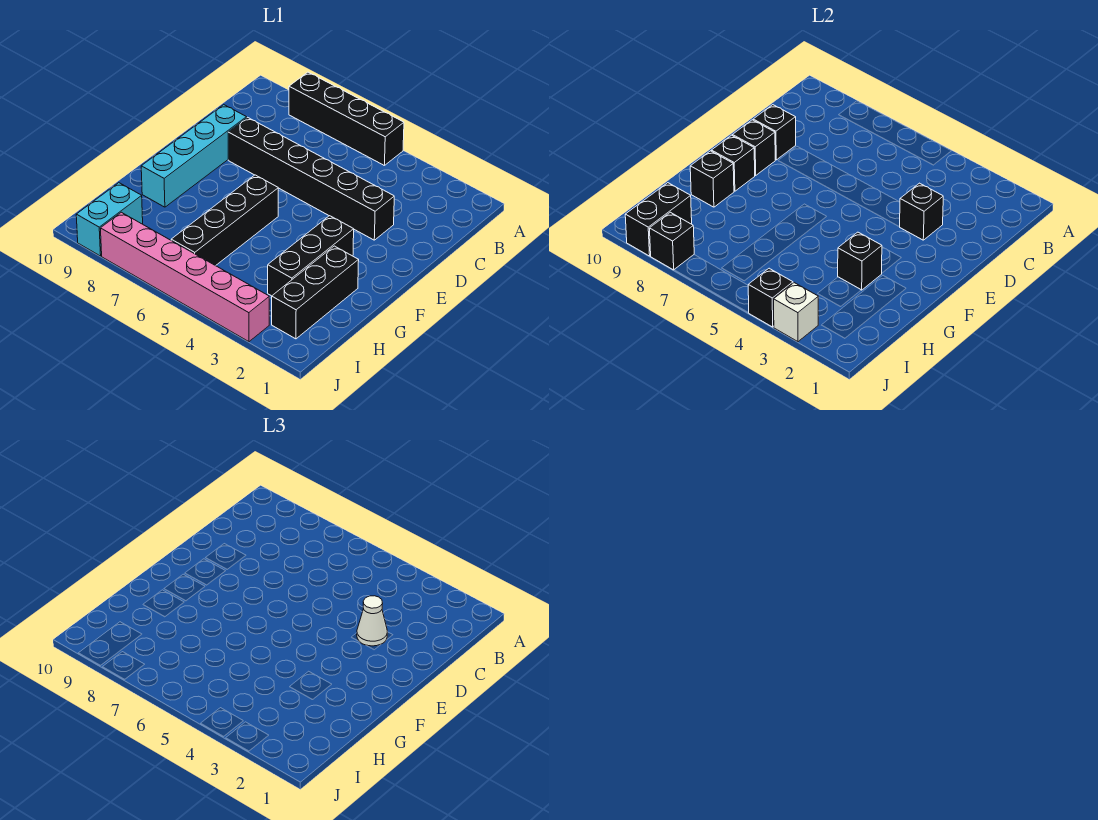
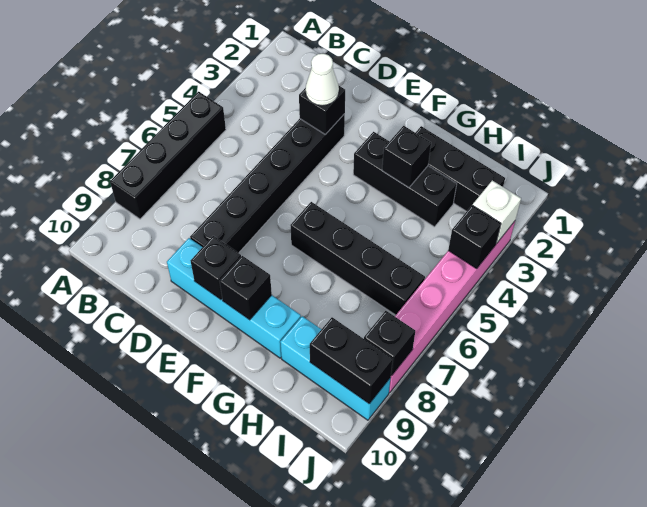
black 1x1 brick [753,105,796,160] -> none
black 1x1 brick [690,151,734,207] -> none
cyan 1x2 brick [76,183,143,256] -> cyan 1x3 brick [280,316,391,420]

